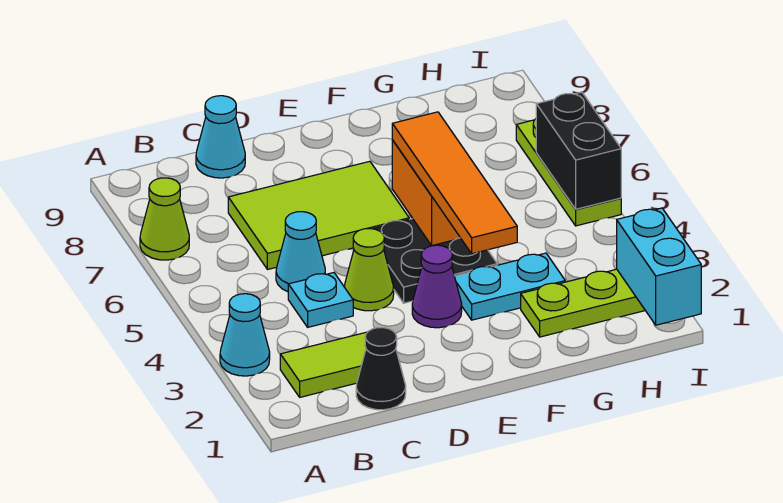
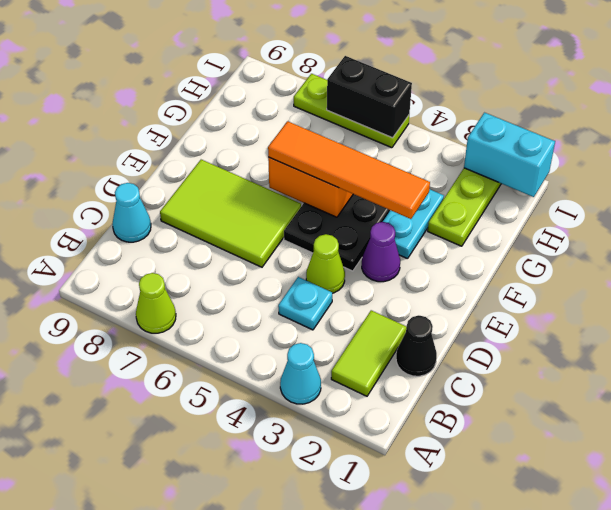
cyan 1x1 cone [276,212,325,292] -> none
lime 2x3 tile [228,161,409,270] -> lime 2x3 tile turned to [160,160,301,267]

